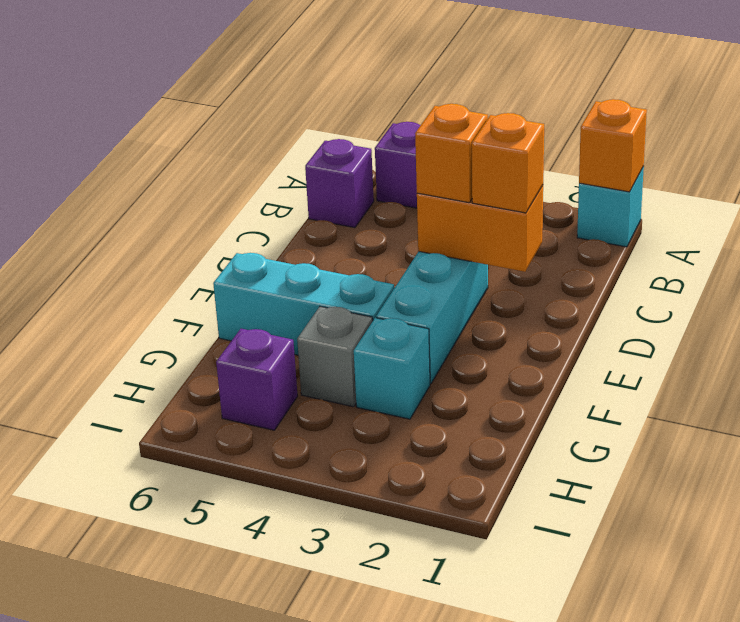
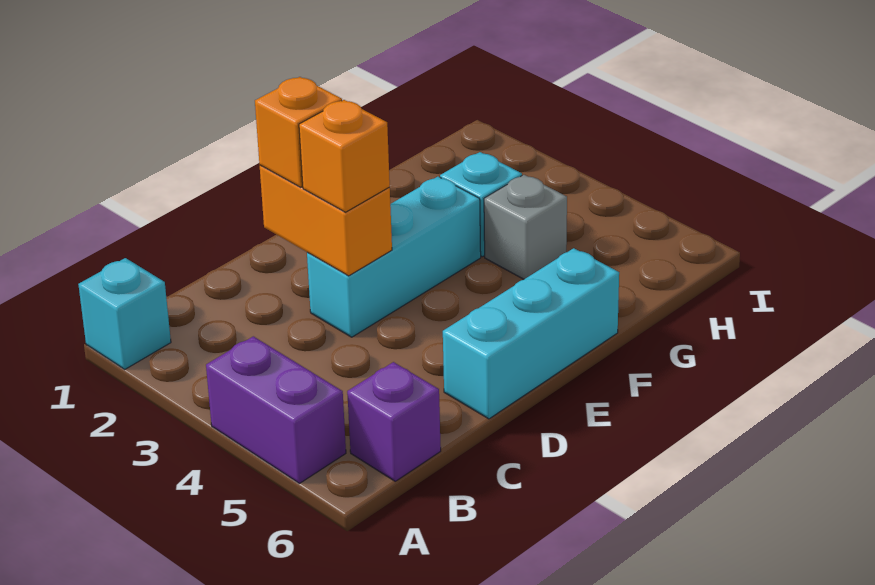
orange 1x1 brick [579,99,647,192] -> none
cyan 1x3 brick [213,253,394,355] -> cyan 1x3 brick turned to [443,248,619,419]
purple 1x1 brick [216,329,298,430] -> none

